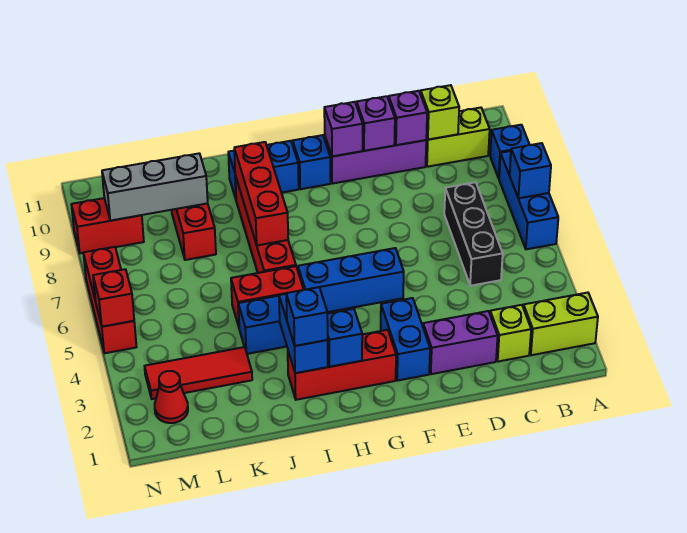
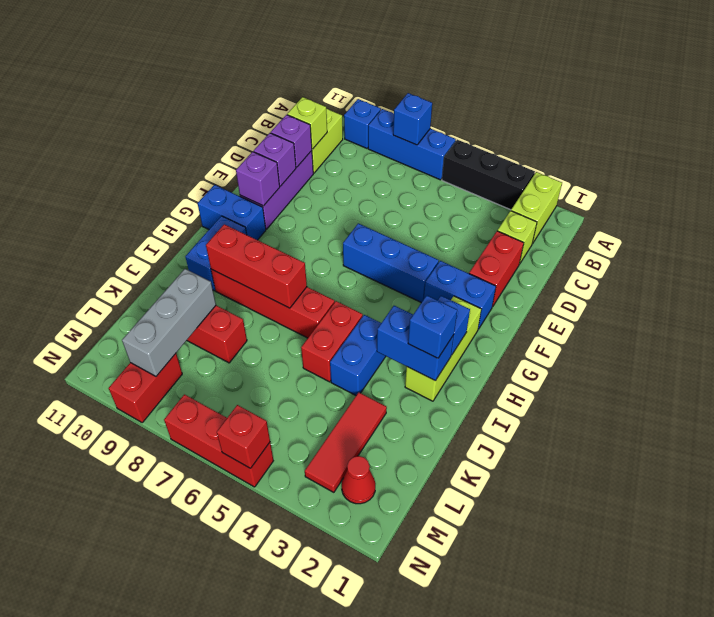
black 1x3 brick [444,182,503,286] -> black 1x3 brick moved to [442,140,535,210]
purple 1x2 brick [423,311,498,374] -> red 1x2 brick [469,231,524,307]
blue 1x3 brick [298,248,404,312] -> blue 1x3 brick turned to [343,223,439,303]
red 1x3 brick [288,330,396,400] -> lime 1x3 brick [405,296,481,401]
blue 1x1 brick [293,135,331,189] -> blue 1x2 brick [198,185,266,240]

